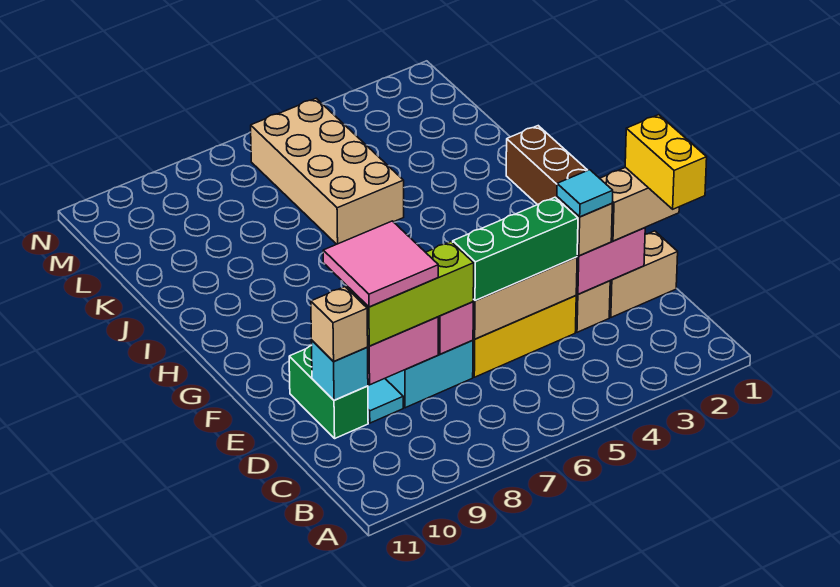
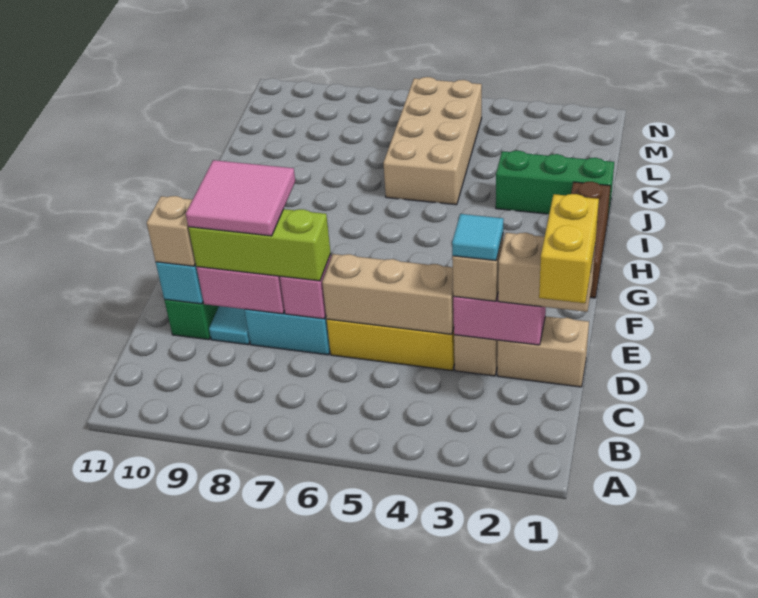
green 1x3 brick [453,197,578,300] -> green 1x3 brick moved to [496,151,614,215]

